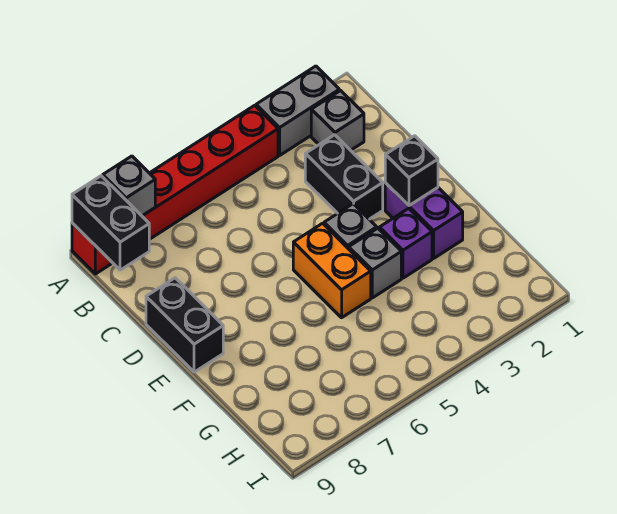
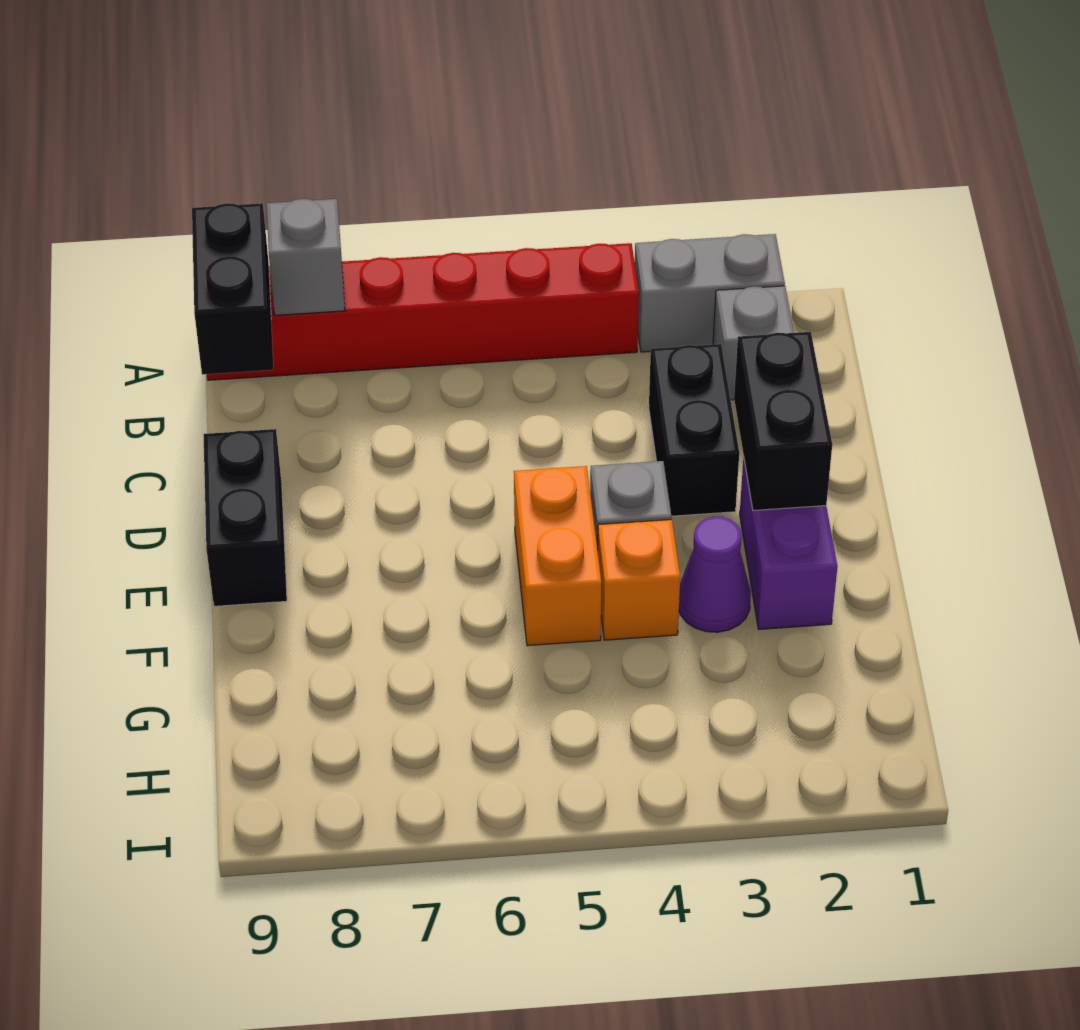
black 1x1 brick [385,136,438,206] -> black 1x2 brick [734,332,832,511]
purple 1x1 brick [379,208,432,278] -> purple 1x1 cone [679,517,751,632]
grey 1x1 brick [349,228,401,298] -> orange 1x1 brick [598,520,680,640]

